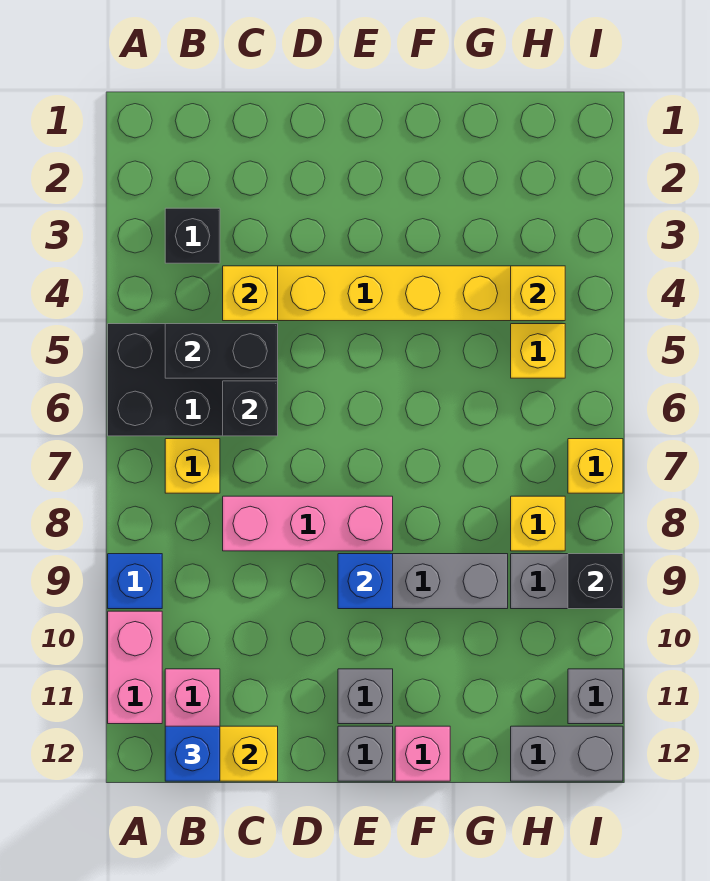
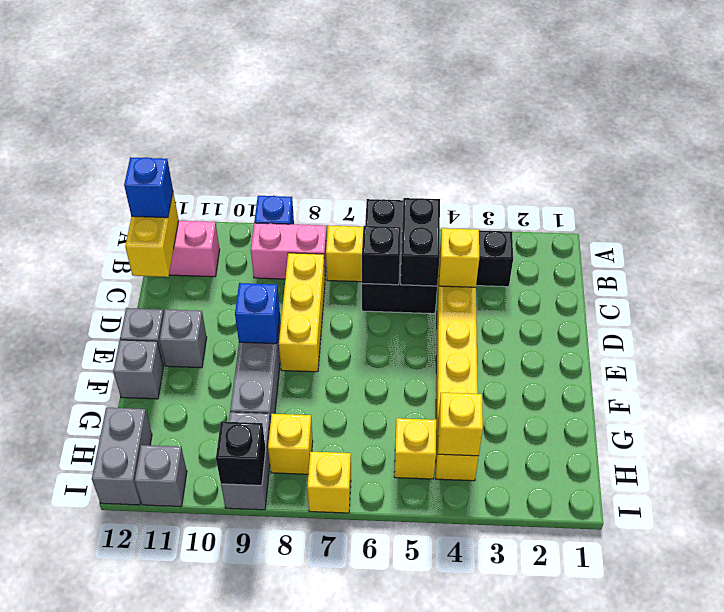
pink 1x2 brick [108,611,162,724] -> pink 1x2 brick moved to [251,223,327,279]
pink 1x3 brick [223,496,393,551] -> yellow 1x3 brick [279,253,325,372]
pink 1x1 brick [395,726,450,781] -> grey 1x1 brick [113,340,163,399]

